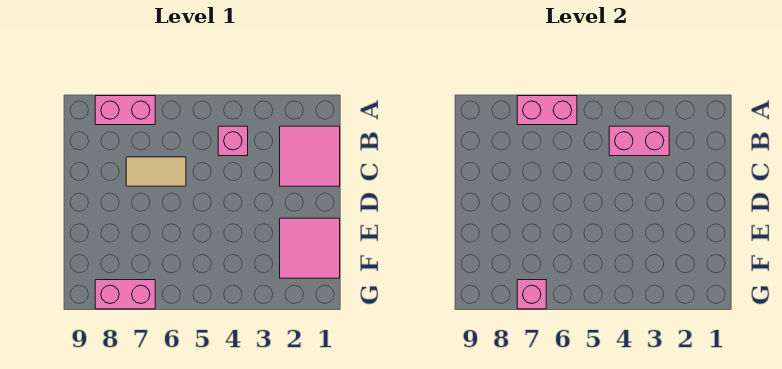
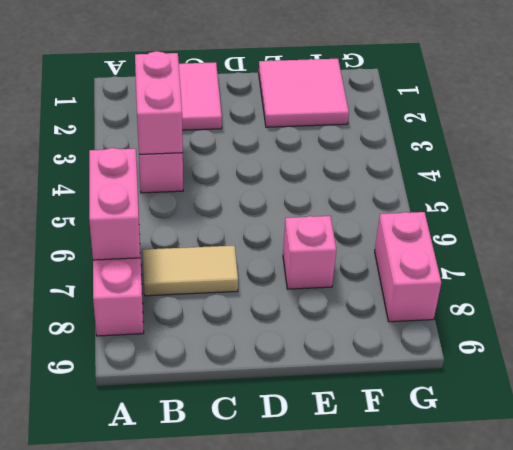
tan 1x2 tile [126,157,186,186] -> tan 1x2 tile turned to [143,246,238,296]
pink 1x1 brick [517,280,546,309] -> pink 1x1 brick moved to [283,216,336,289]

